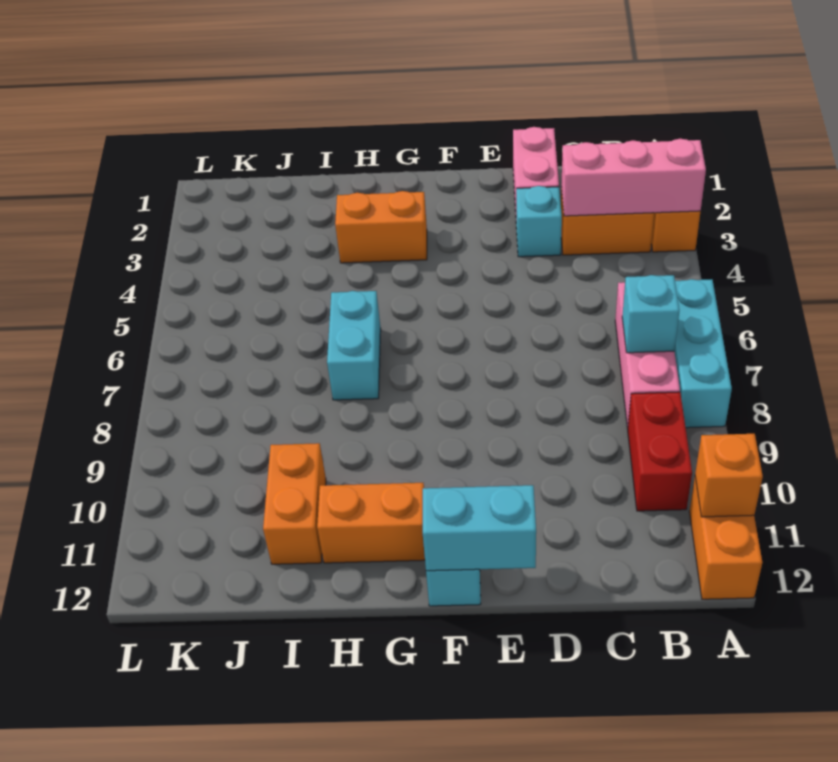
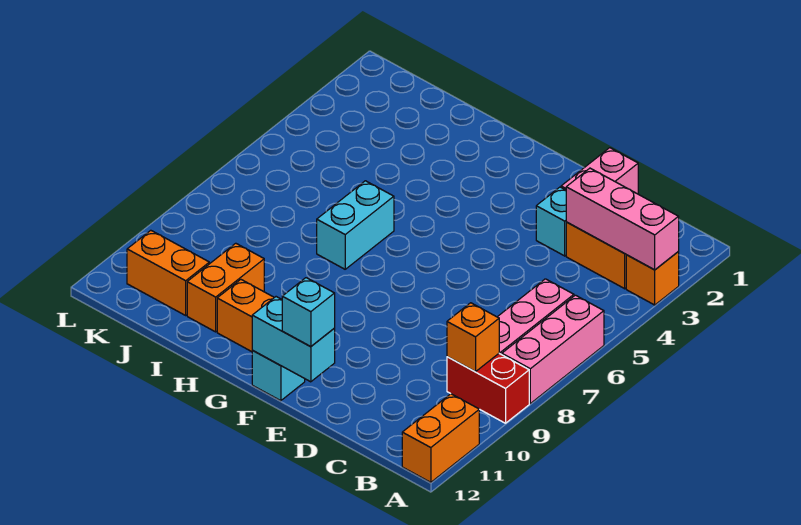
cyan 1x3 brick [674,279,732,428] -> pink 1x3 brick [502,295,604,403]
orange 1x1 brick [695,434,763,517] -> orange 1x1 brick moved to [447,303,499,372]
cyan 1x1 brick [622,275,679,353] -> cyan 1x1 brick moved to [282,278,335,346]
red 1x2 brick [628,392,692,511] -> red 1x2 brick turned to [447,354,529,423]
orange 1x2 brick [335,191,427,263] -> orange 1x2 brick moved to [127,230,209,315]

